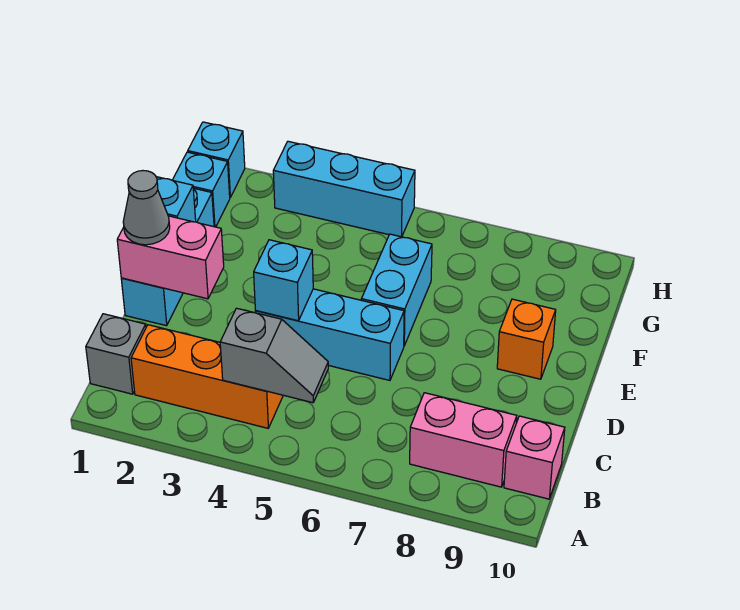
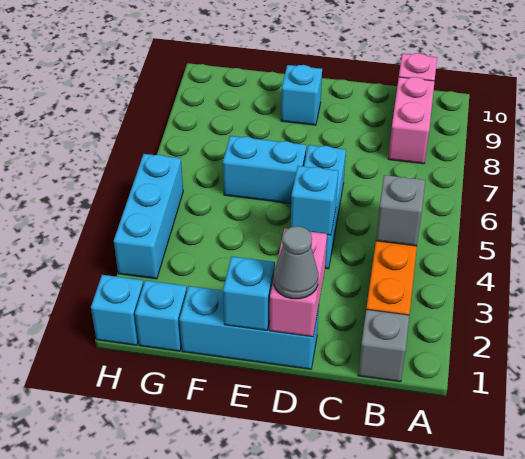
orange 1x1 brick [497,299,556,379] -> cyan 1x1 brick [281,65,322,125]

